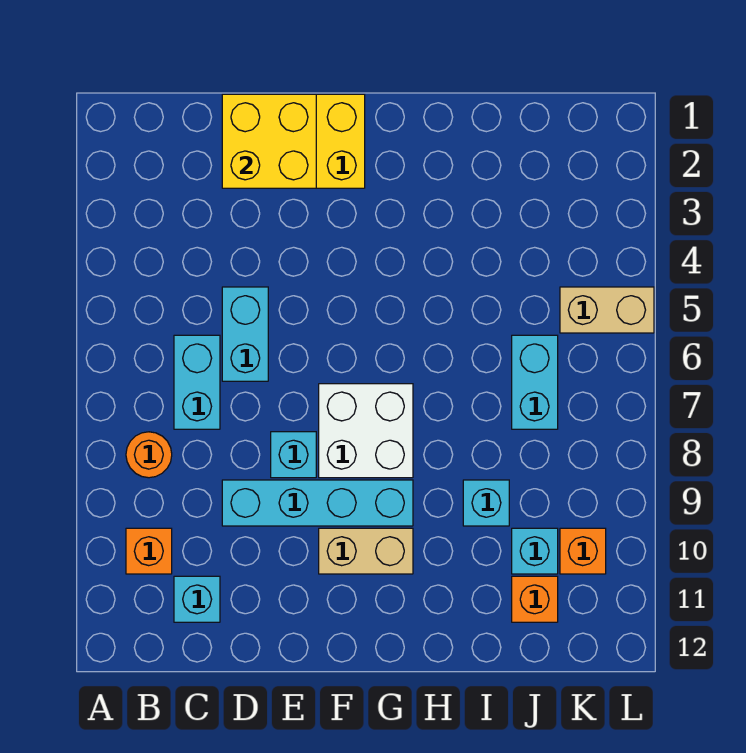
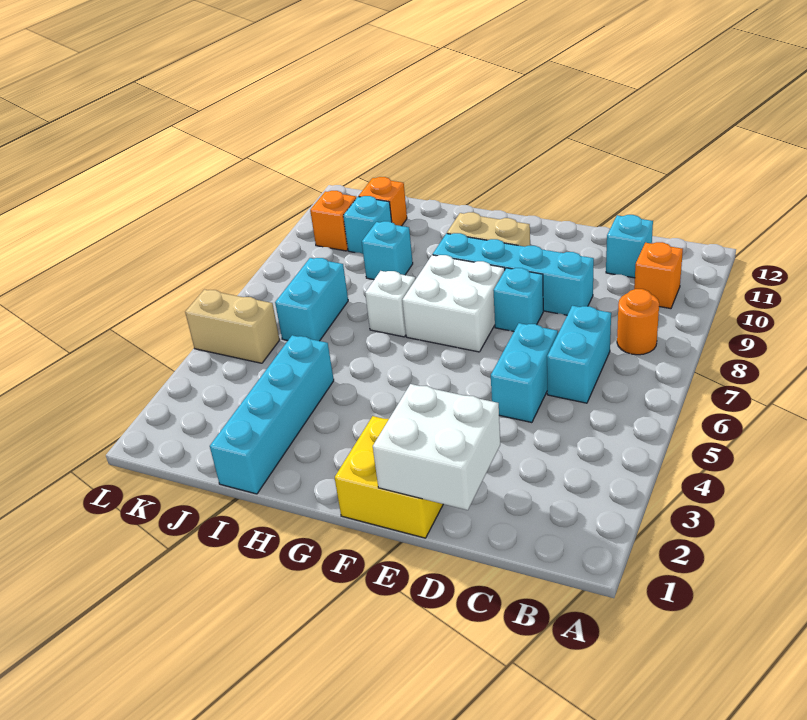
yellow 2x2 brick [222,94,316,188] -> white 2x2 brick [373,384,500,510]
none -> white 1x1 brick [365,271,416,337]
none -> cyan 1x4 brick [210,335,334,494]

